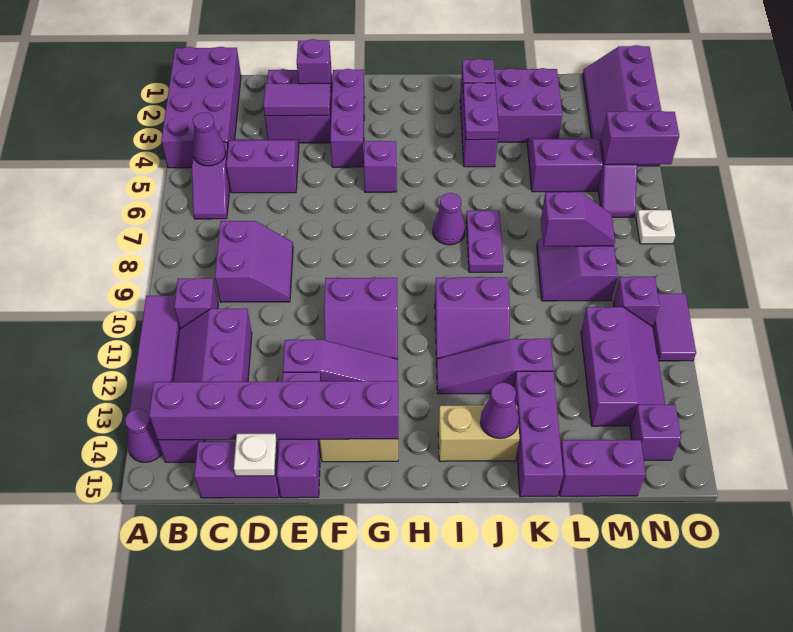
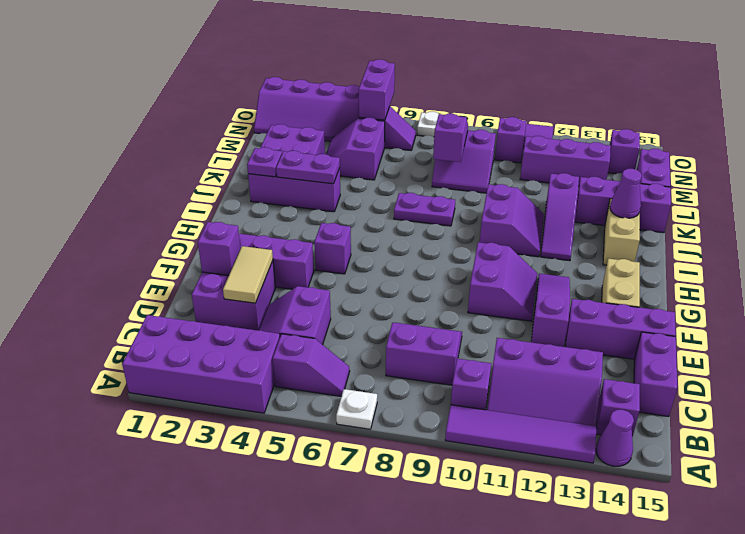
purple 1x1 cone [192,113,226,166] -> none
purple 1x6 brick [149,381,398,440] -> none
purple 1x2 tile [264,83,330,116] -> tan 1x2 tile [223,246,273,303]
white 1x1 plate [234,434,277,476] -> white 1x1 plate moved to [336,389,377,429]
purple 1x1 cone [433,193,466,245] -> none

